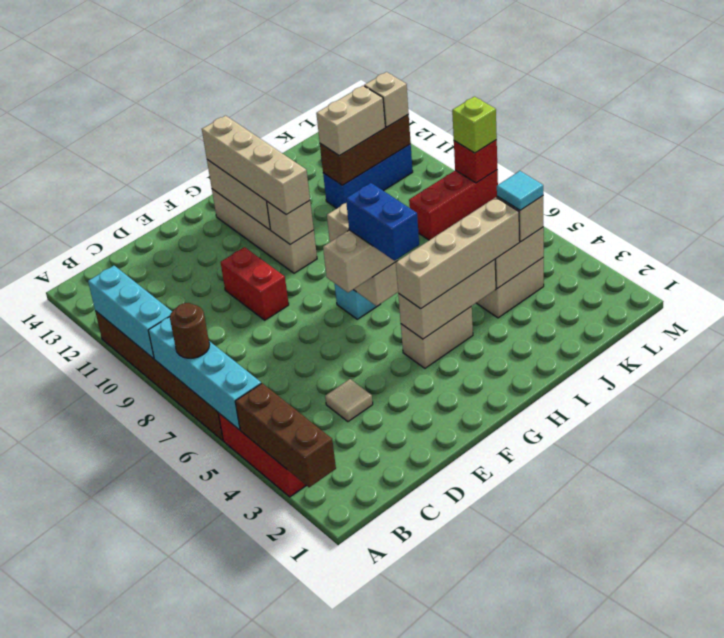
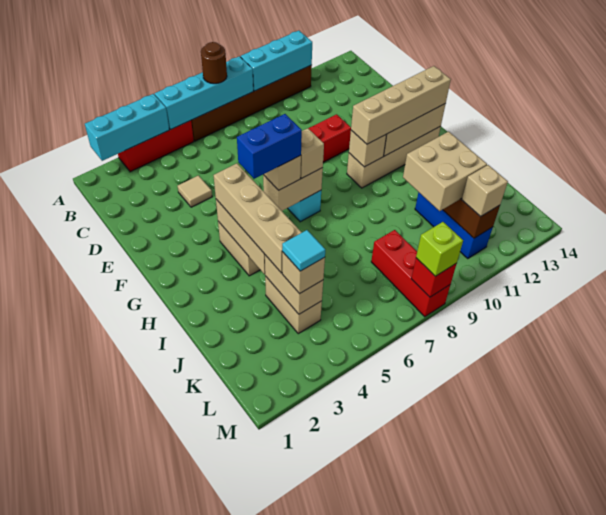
brown 1x3 brick [235,383,336,487] -> cyan 1x3 brick [85,94,169,161]
tan 1x2 brick [316,86,385,156] -> tan 2x2 brick [403,132,487,211]

